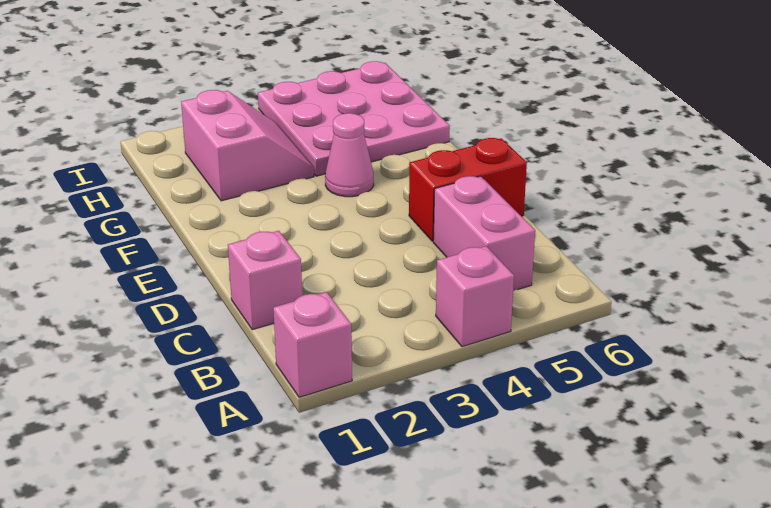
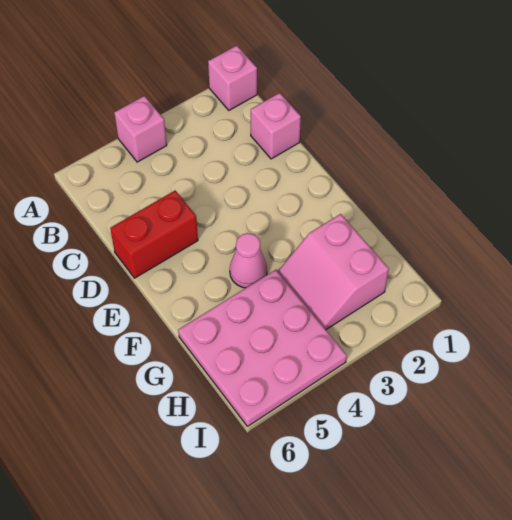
pink 1x2 brick [433,176,535,291] -> none

